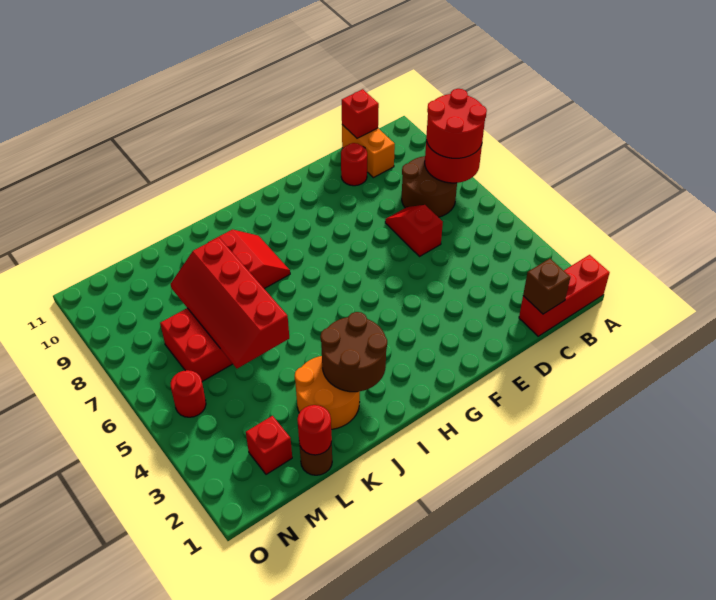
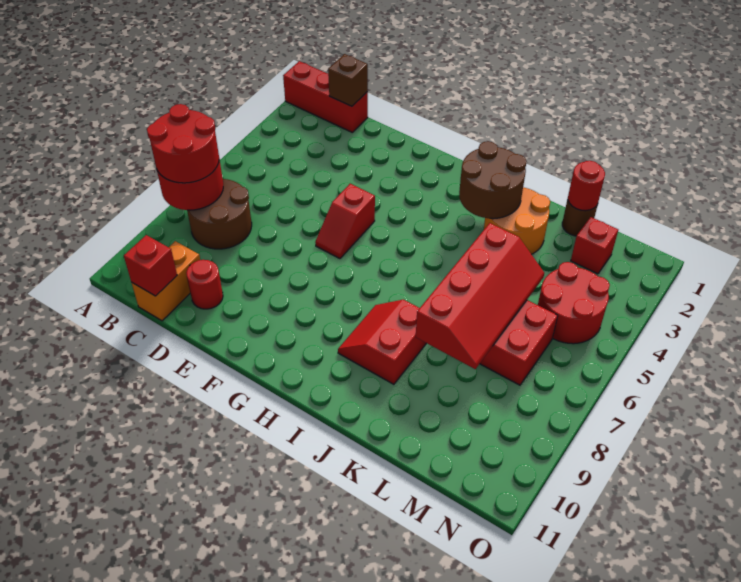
red 1x2 slope [385,205,443,256] -> red 1x2 slope moved to [315,183,375,259]
red 1x1 round brick [170,370,206,417] -> red 2x2 round brick [538,262,610,344]

